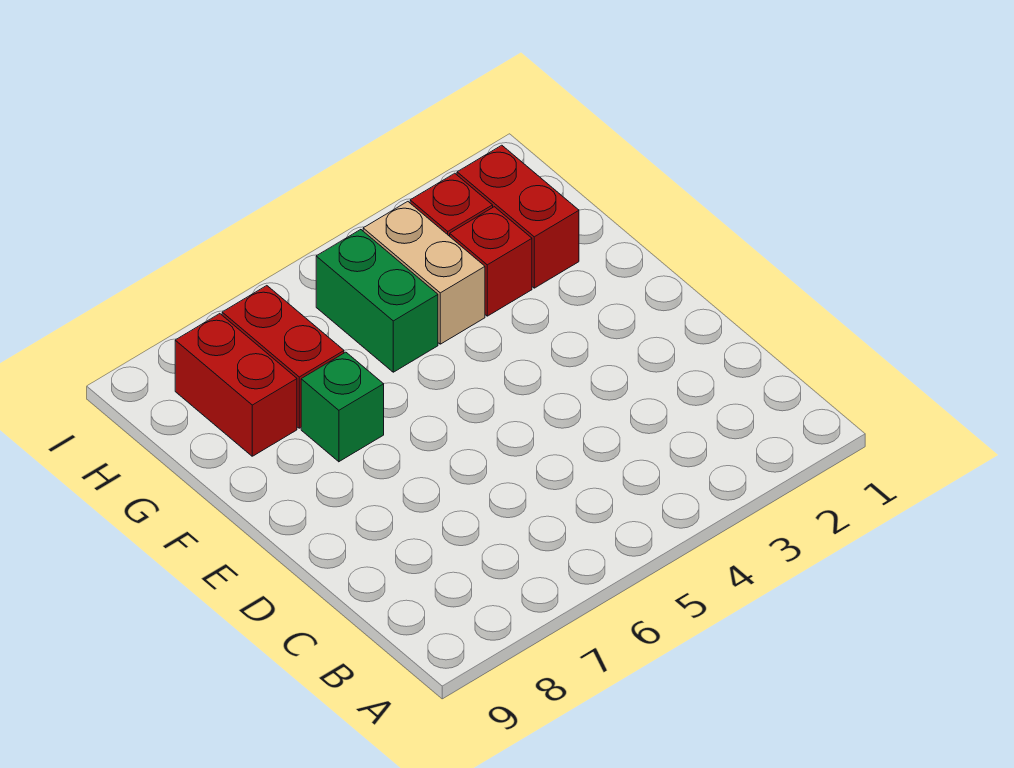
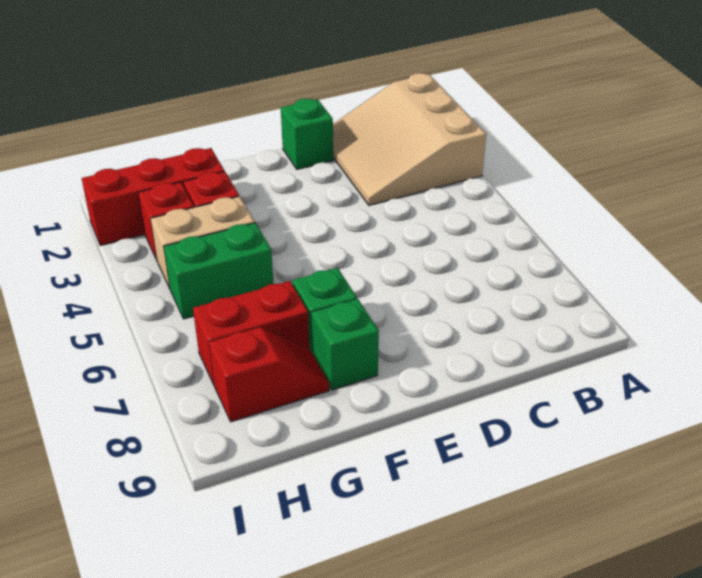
none -> tan 3x3 slope [333,73,486,205]
none -> green 1x1 brick [281,99,333,169]
none -> green 1x1 brick [311,299,379,390]
red 1x2 brick [457,145,579,288] -> red 1x3 brick [82,148,224,246]
red 1x2 brick [175,314,297,456] -> red 1x2 slope [209,327,329,422]

